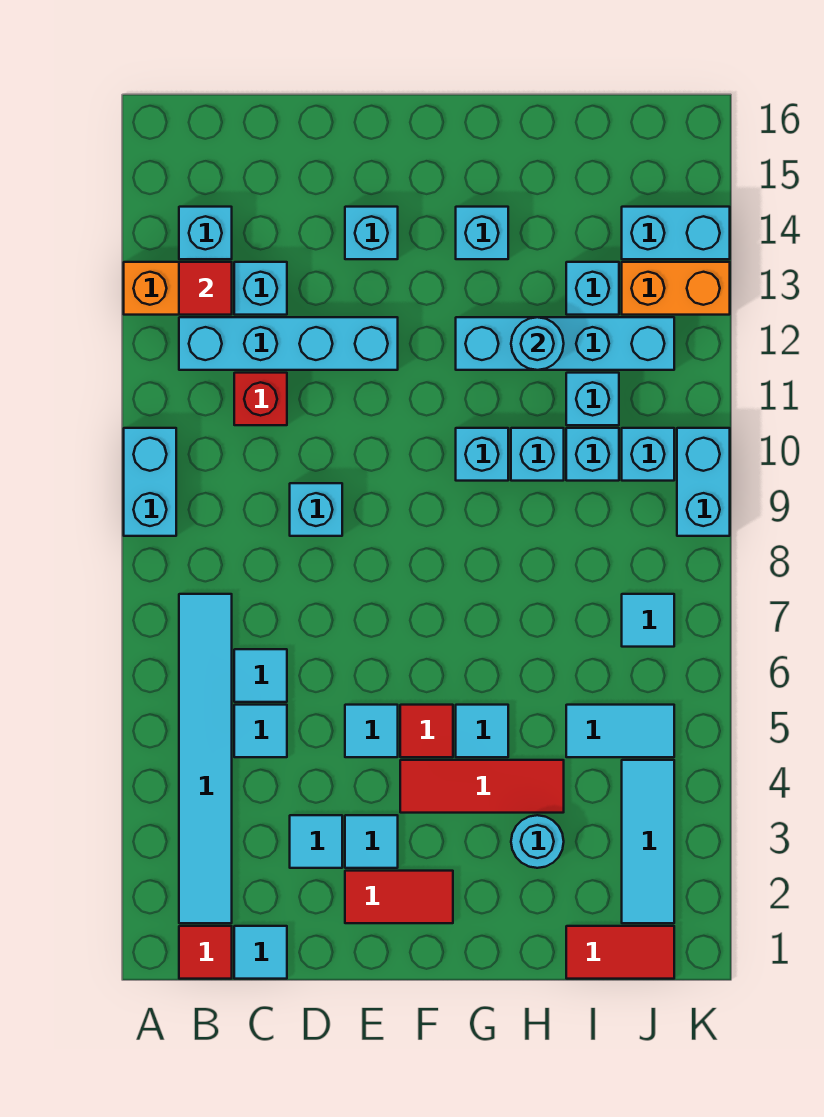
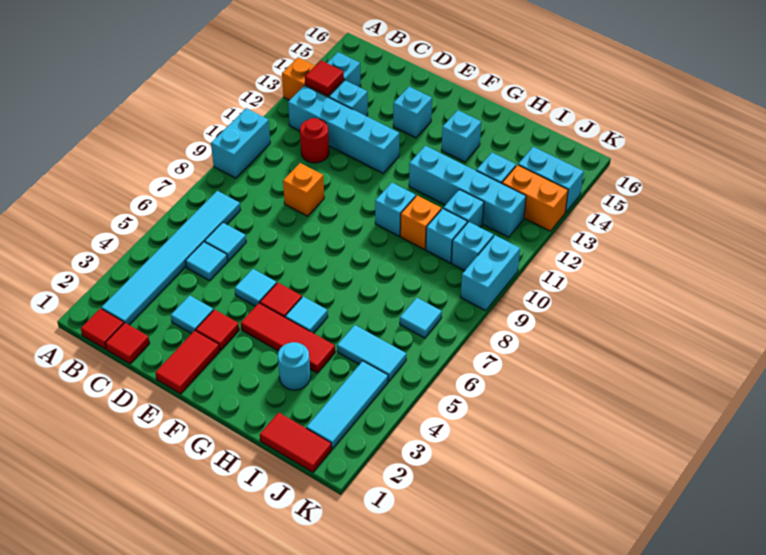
cyan 1x1 tile [234,926,287,979] -> red 1x1 tile [105,323,150,364]
red 1x1 brick [234,373,287,425] -> red 1x1 round brick [300,118,329,163]
cyan 1x1 brick [290,483,342,536] -> orange 1x1 brick [283,163,324,216]
red 1x2 tile [345,871,453,923] -> red 1x2 tile turned to [155,331,220,394]
cyan 1x1 tile [345,815,398,868] -> red 1x1 tile [196,310,239,350]
cyan 1x1 brick [511,428,564,481] -> orange 1x1 brick [400,196,441,250]
cyan 1x1 round brick [511,317,564,370] -> none

